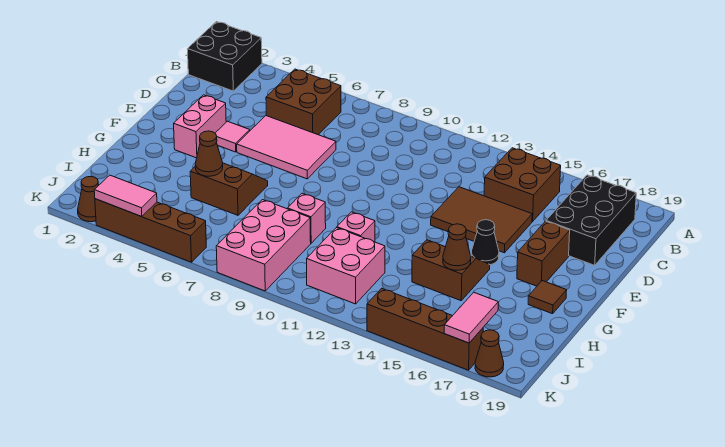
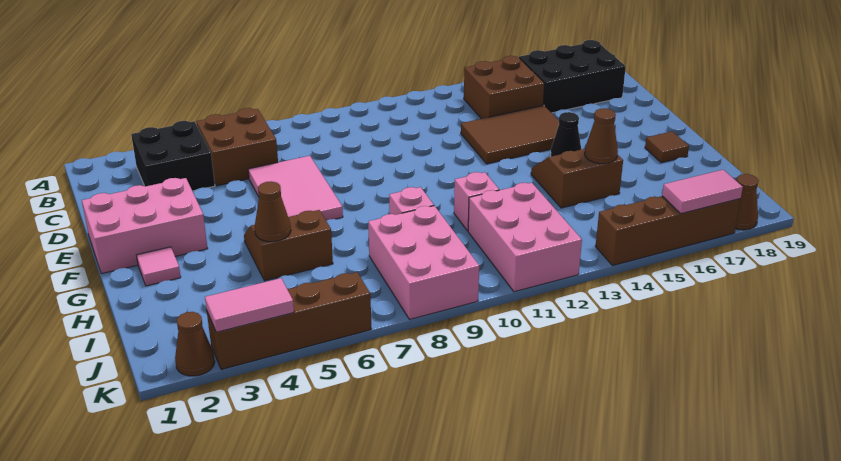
black 2x2 brick [187,22,262,91] -> black 2x2 brick moved to [131,121,215,191]
black 2x3 brick [546,175,636,265] -> black 2x3 brick turned to [519,40,626,113]
pink 2x3 tile [237,116,336,179] -> pink 2x3 tile turned to [248,156,343,221]
pink 1x2 brick [174,95,226,158] -> pink 2x3 brick [82,178,208,274]
pink 1x1 tile [215,121,250,152] -> pink 1x1 tile moved to [137,247,181,286]
brown 1x2 brick [517,221,570,286] -> none
pink 2x2 brick [307,228,385,304] -> pink 2x3 brick [468,183,582,292]
pink 1x2 tile [444,292,498,343] -> pink 1x2 tile turned to [662,170,743,214]

